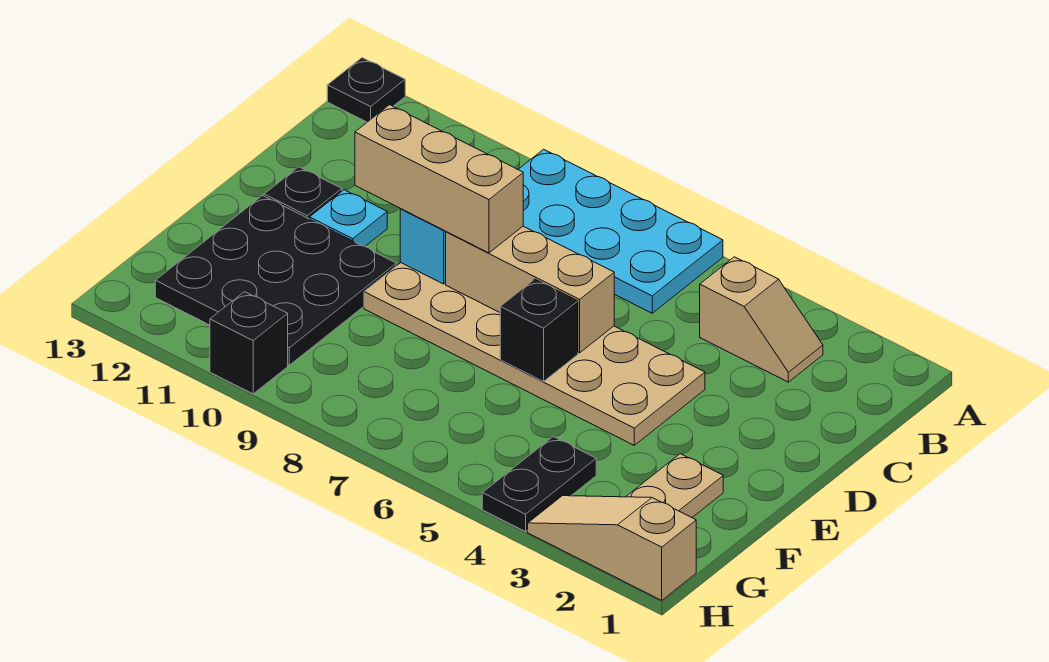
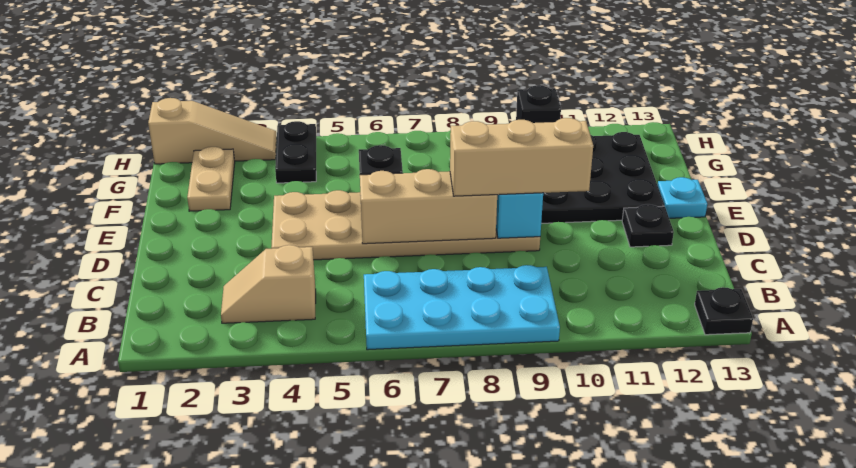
cyan 1x1 plate [310,190,387,246] -> cyan 1x1 plate moved to [658,177,707,218]

